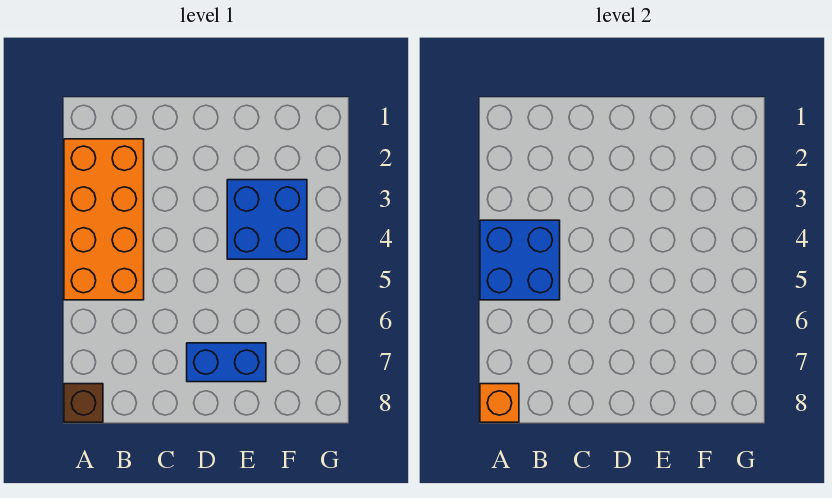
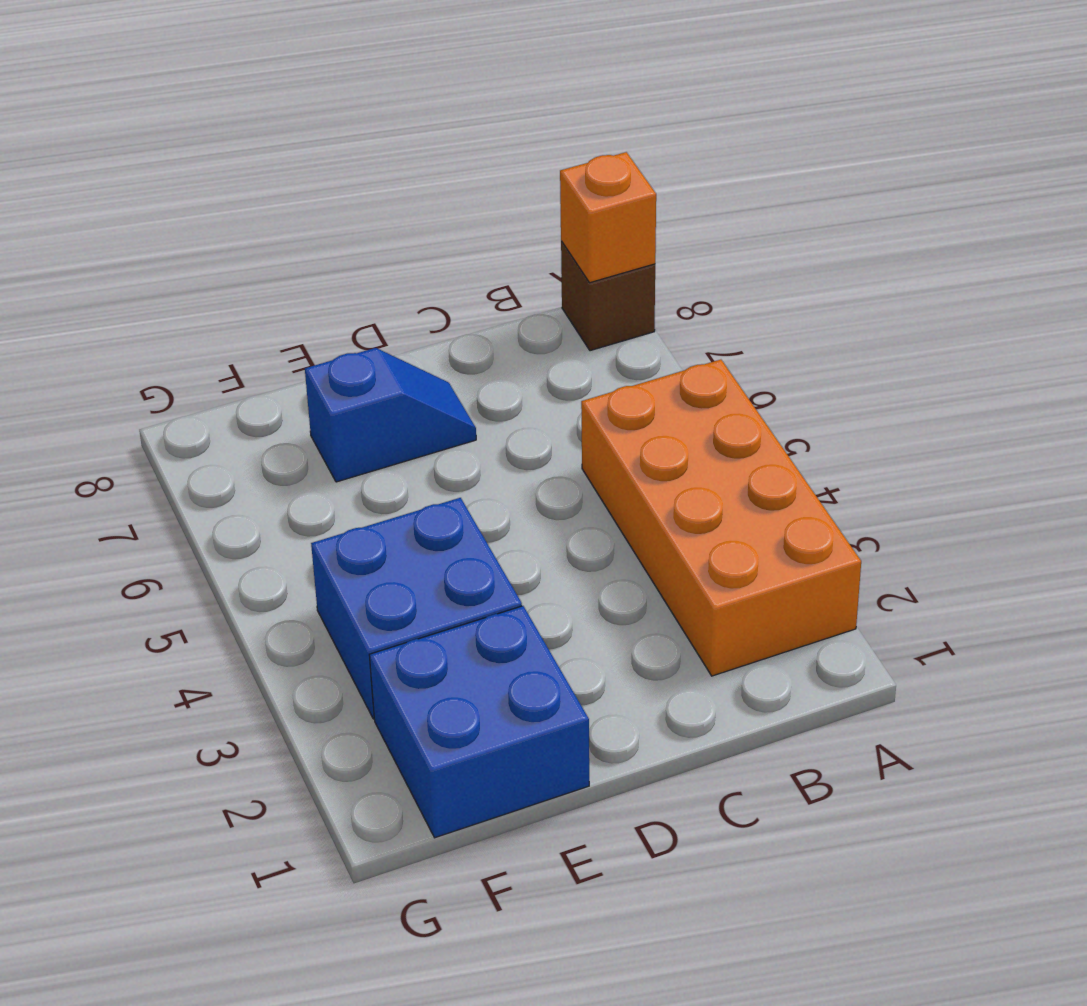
blue 2x2 brick [480,220,560,300] -> blue 2x2 brick moved to [369,606,589,838]
blue 1x2 brick [187,343,266,382] -> blue 1x2 slope [305,348,476,482]

